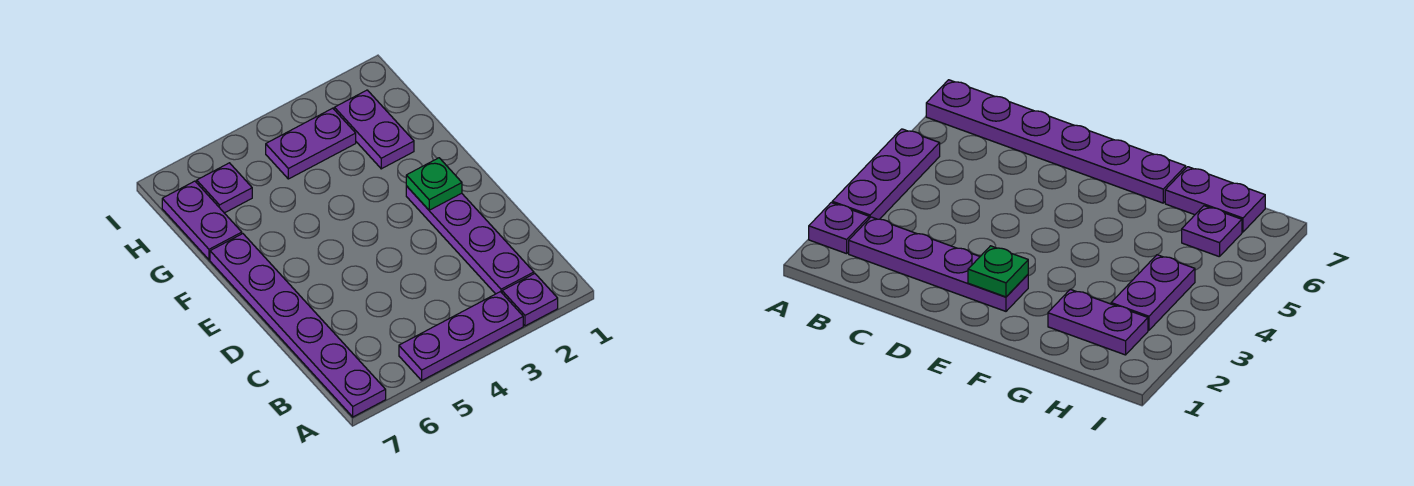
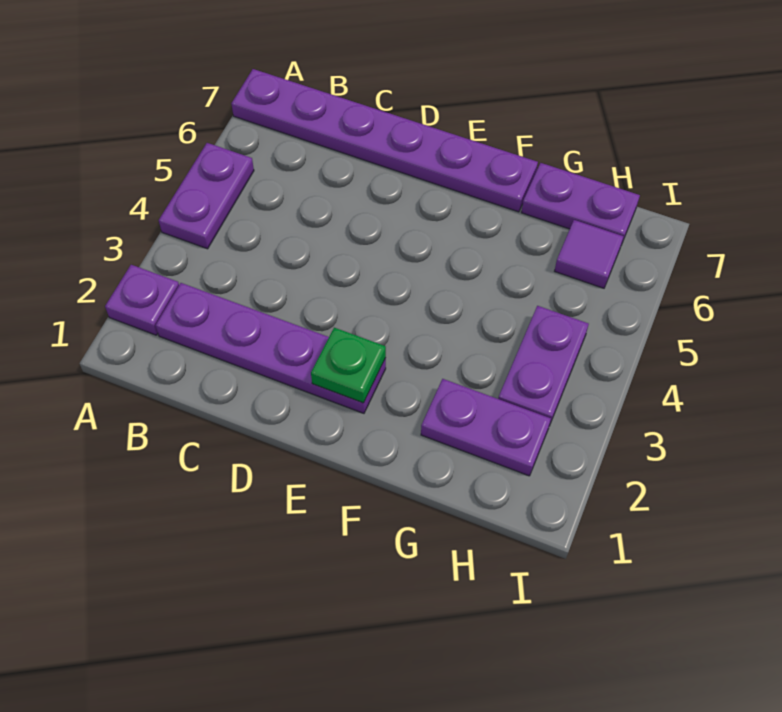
purple 1x3 plate [399,292,523,380] -> purple 1x2 plate [159,143,254,249]
purple 1x1 plate [197,163,252,213] -> purple 1x1 tile [555,220,624,288]

